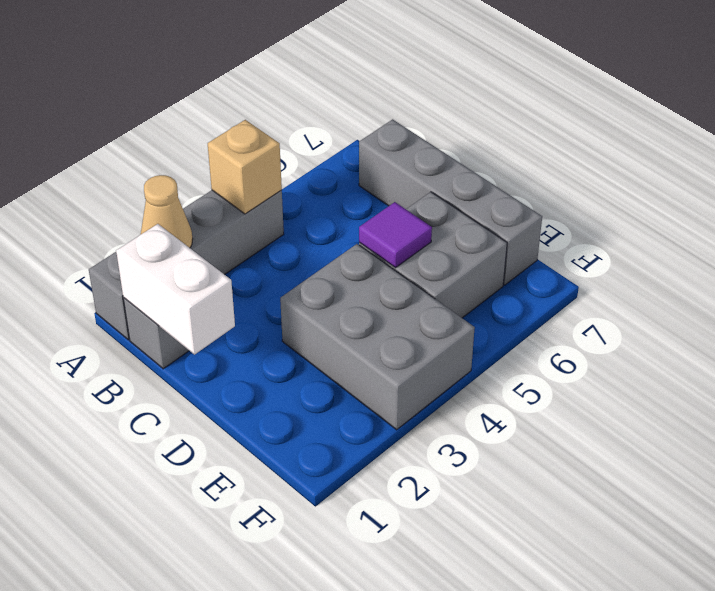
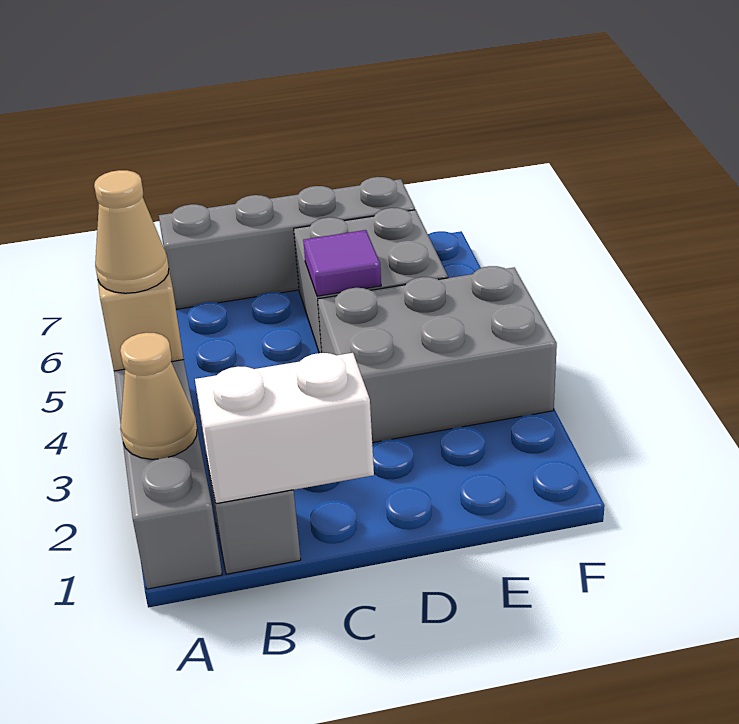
none -> tan 1x1 cone [94,170,169,293]

